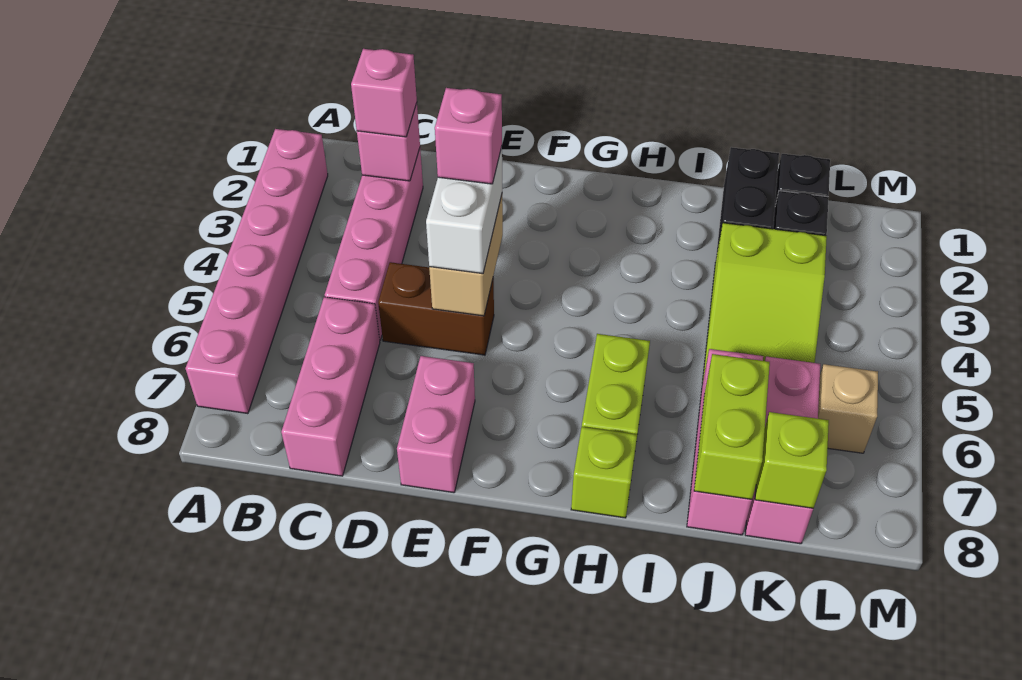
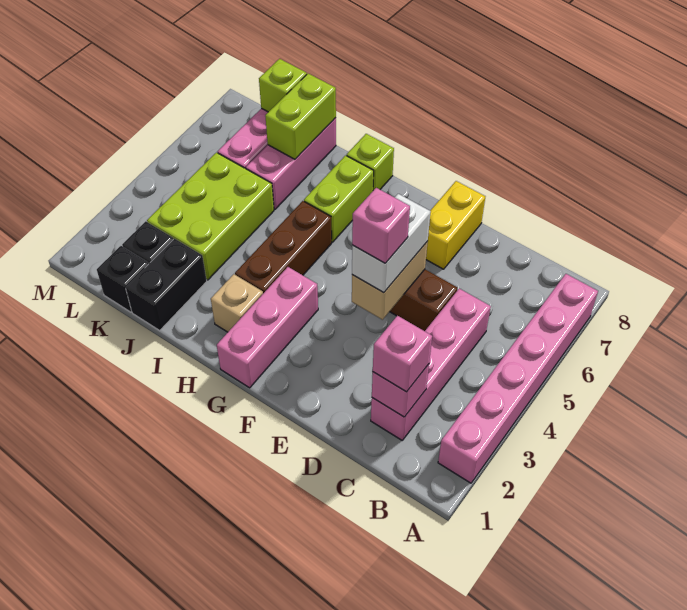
pink 1x3 brick [281,297,380,476] -> pink 1x3 brick moved to [217,267,318,388]
pink 1x2 brick [397,356,475,493] -> yellow 1x2 brick [426,181,485,269]
none -> brown 1x3 brick [235,201,332,293]
lime 2x3 slope [702,223,827,383] -> lime 2x3 brick [147,153,274,280]
tan 1x1 brick [818,364,878,453] -> tan 1x1 brick moved to [211,274,263,332]

